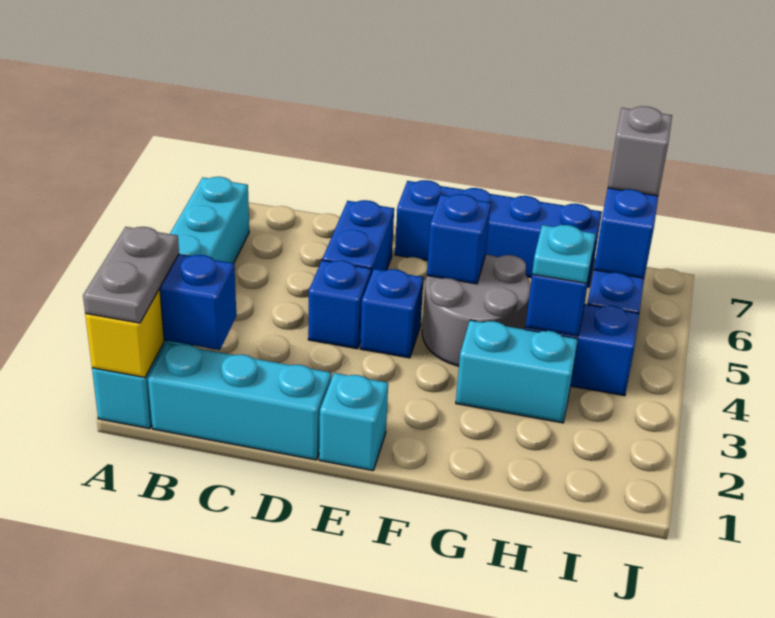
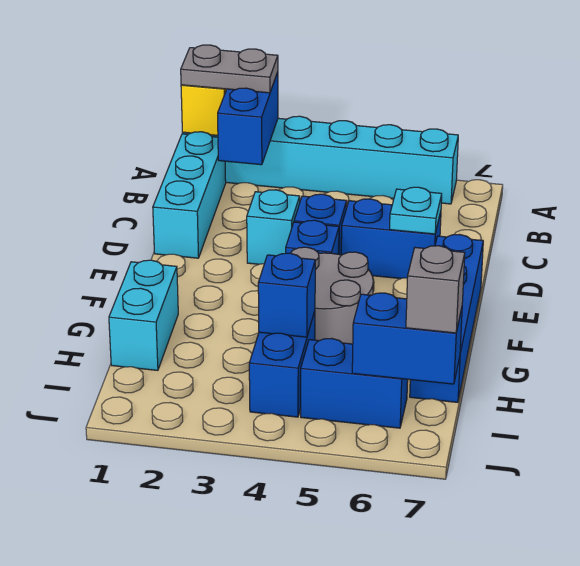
cyan 1x1 brick [319,373,388,471] -> cyan 1x1 brick moved to [247,190,300,264]
blue 1x1 brick [427,194,491,284] -> none
cyan 1x2 brick [456,320,578,423] -> cyan 1x2 brick moved to [109,260,178,370]
cyan 1x1 plate [532,225,596,283] -> cyan 1x1 plate moved to [390,187,442,234]

